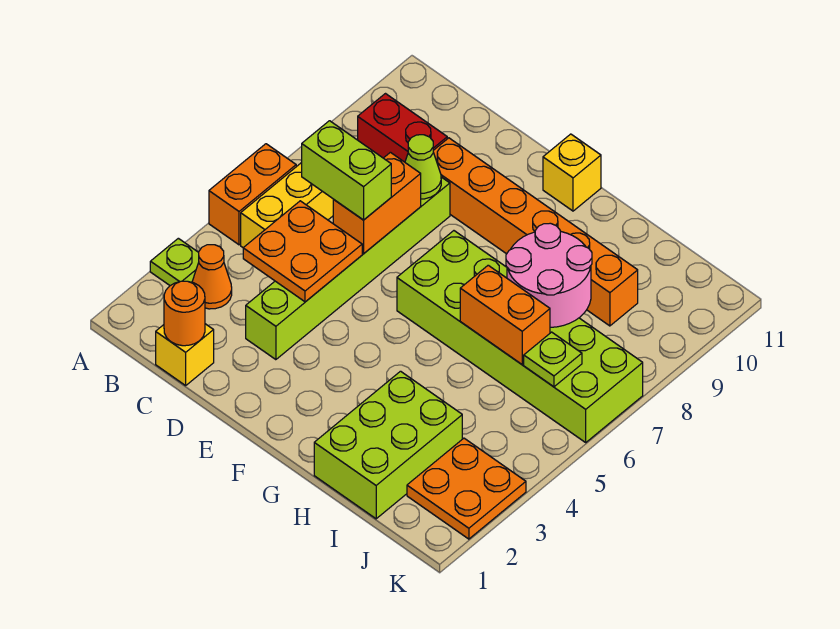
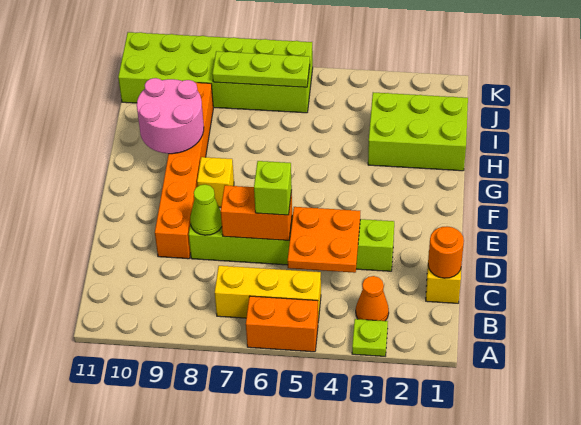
red 1x2 brick [358,94,447,162] -> none
lime 1x2 brick [302,121,391,220] -> lime 1x1 brick [254,161,292,215]
lime 2x6 brick [397,231,643,442] -> lime 2x6 brick turned to [118,32,313,113]
yellow 1x1 brick [543,134,601,211] -> yellow 1x1 brick moved to [197,157,234,207]
orange 1x2 brick [460,265,550,364] -> none
pink 2x2 round brick [506,223,592,327] -> pink 2x2 round brick moved to [137,78,204,154]
orange 2x2 plate [407,438,526,539] -> none
lime 1x1 plate [524,332,582,387] -> lime 1x3 plate [212,51,310,87]

